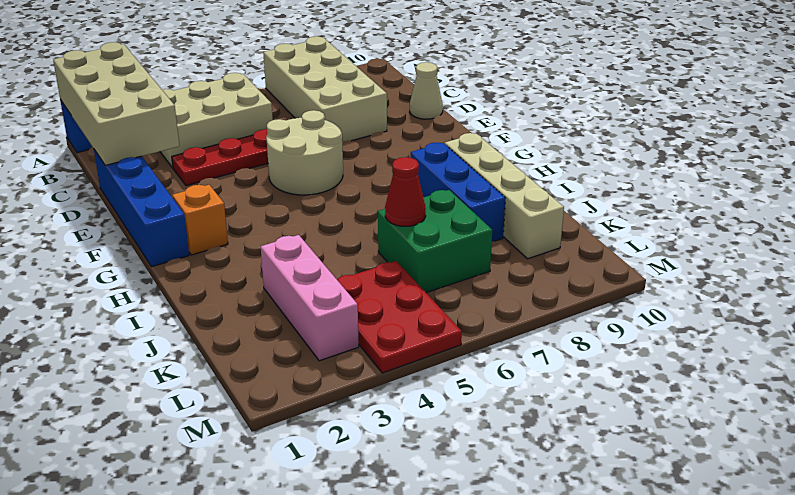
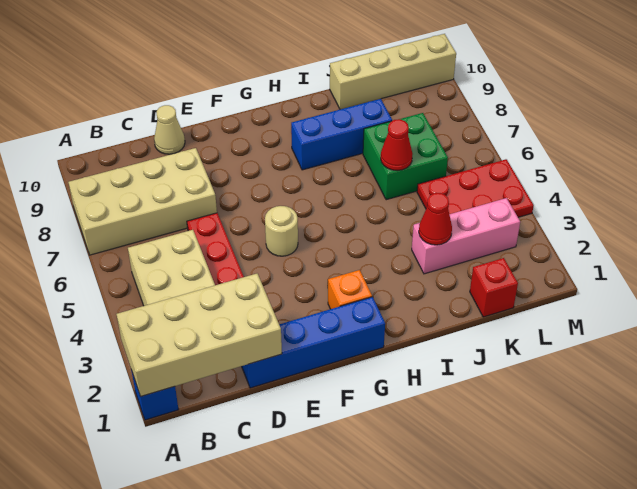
tan 2x2 round brick [266,110,343,195] -> tan 1x1 round brick [265,206,298,256]
tan 1x4 brick [445,133,564,259] -> tan 1x4 brick moved to [330,34,456,110]
none -> red 1x1 cone [419,193,452,245]
none -> red 1x1 brick [470,258,518,317]

